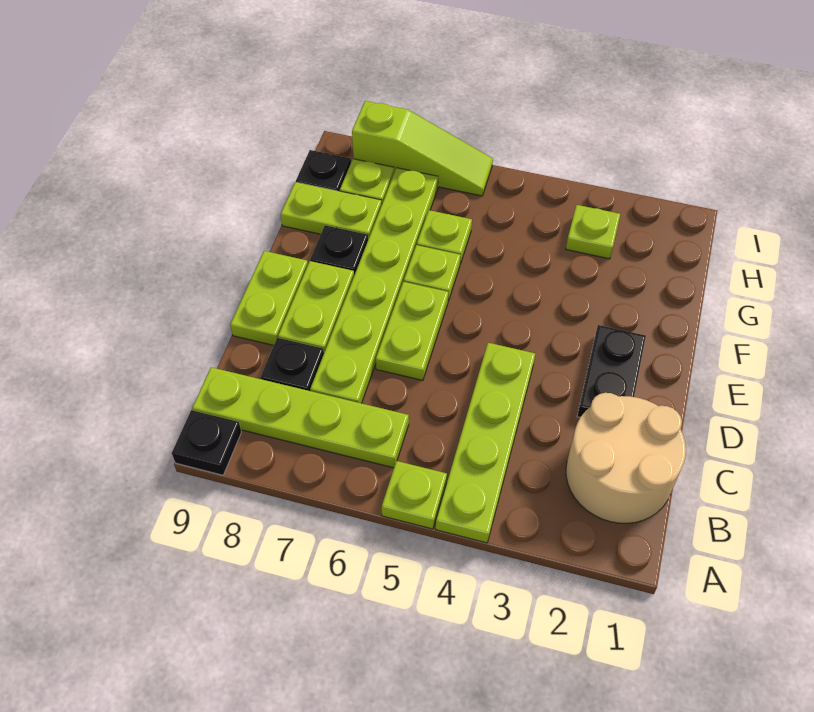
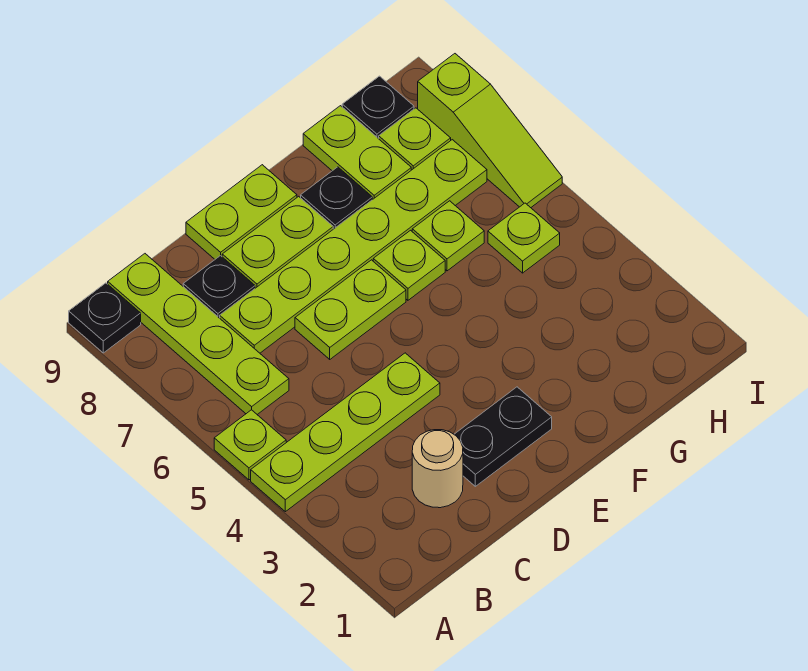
tan 2x2 round brick [566,393,686,523] -> tan 1x1 round brick [412,430,463,508]
lime 1x1 plate [566,205,620,259] -> lime 1x1 plate moved to [488,203,560,273]

